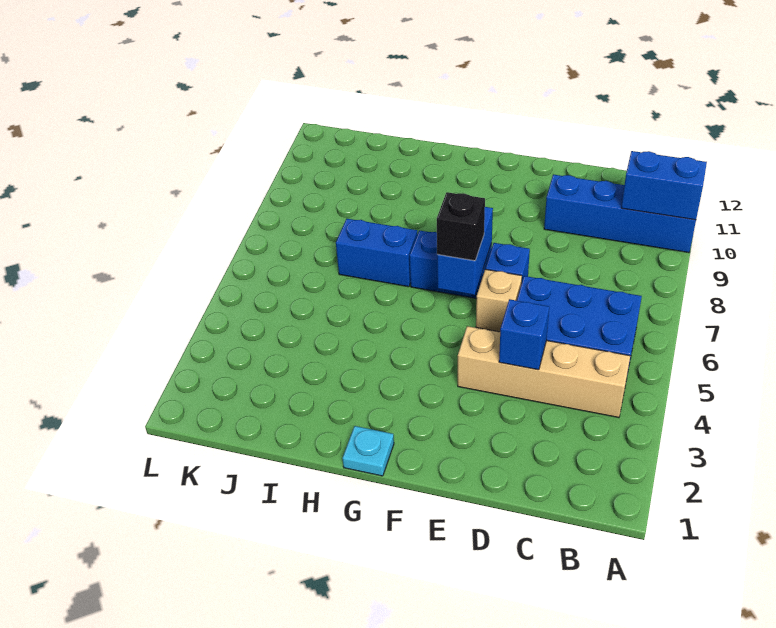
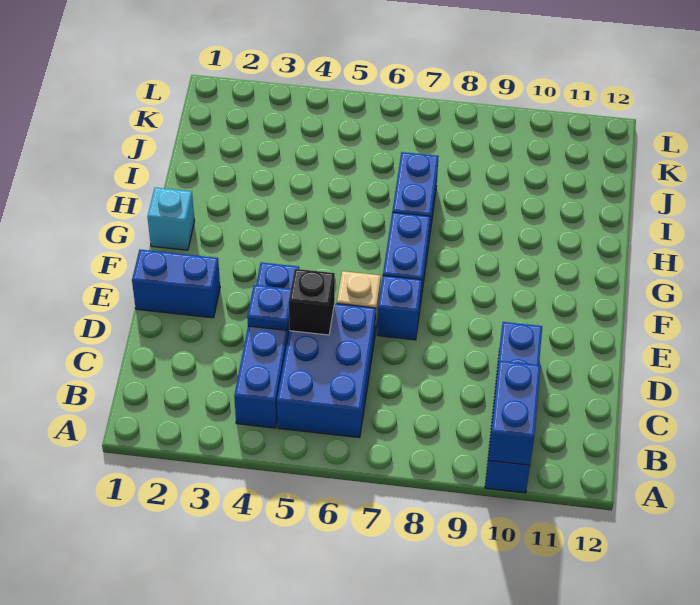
tan 1x4 brick [458,326,630,418] -> blue 1x4 brick [234,262,299,428]
blue 1x1 brick [499,299,549,370] -> blue 1x1 plate [247,285,291,330]
blue 1x2 brick [437,207,493,295] -> blue 1x2 brick moved to [132,250,220,318]
black 1x1 brick [437,192,485,261] -> black 1x1 brick moved to [289,269,335,335]
cyan 1x1 plate [343,426,394,476] -> cyan 1x1 brick [147,187,194,250]

